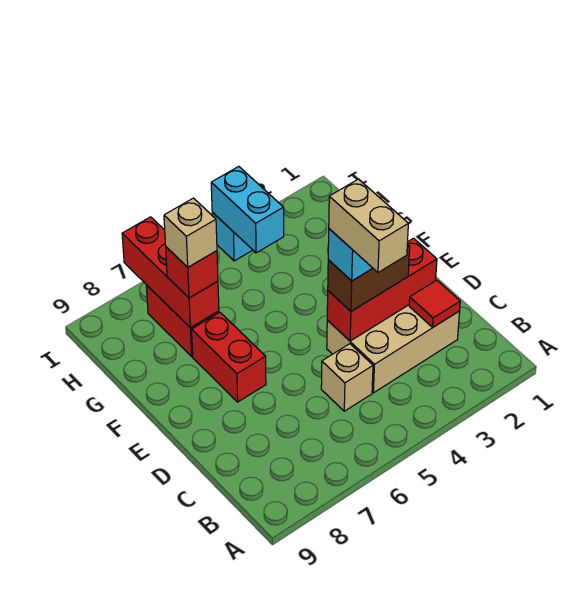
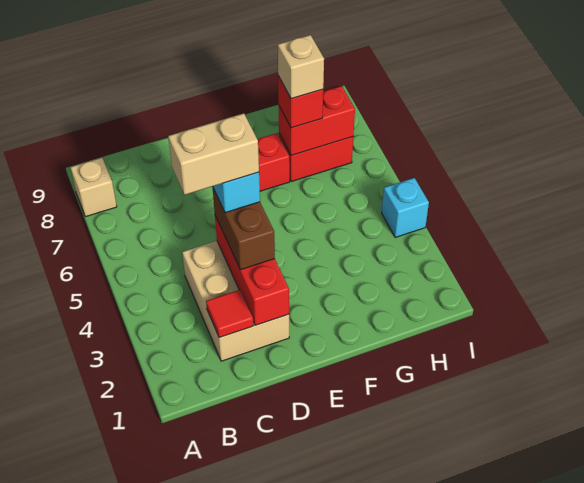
tan 1x1 brick [321,344,373,411] -> tan 1x1 brick moved to [70,158,117,217]
red 1x3 brick [122,217,219,328] -> red 1x2 brick [279,86,355,155]
cyan 1x2 brick [211,166,284,253] -> none

